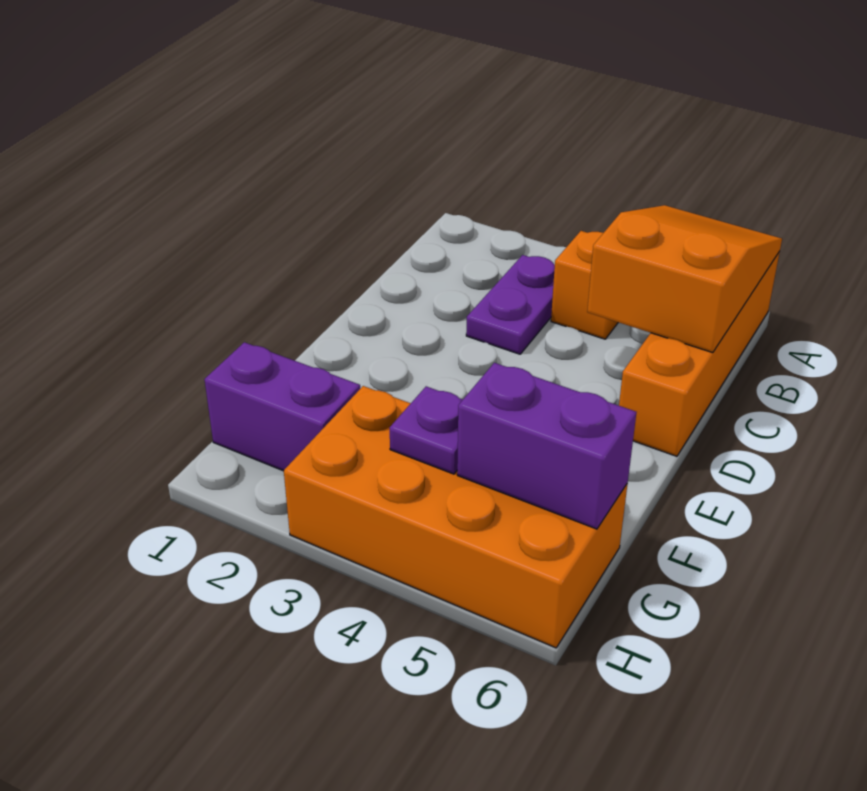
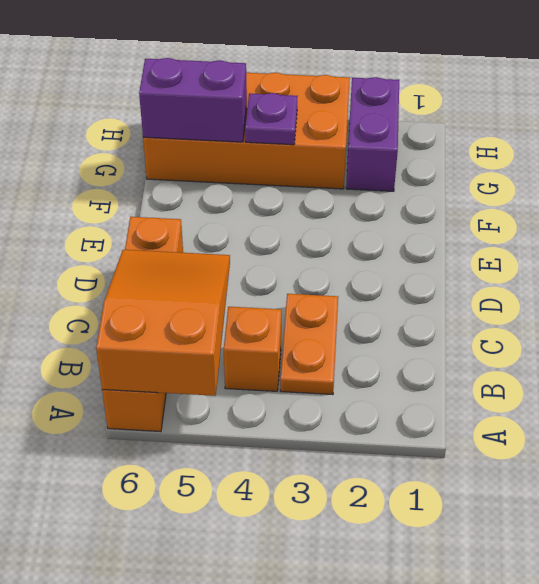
orange 2x3 slope [587,205,782,353] -> orange 2x3 slope turned to [96,250,230,396]
purple 1x2 plate [466,255,555,354] -> orange 1x2 plate [280,294,338,395]
purple 1x2 brick [204,342,360,471] -> purple 1x2 brick turned to [346,77,399,191]

